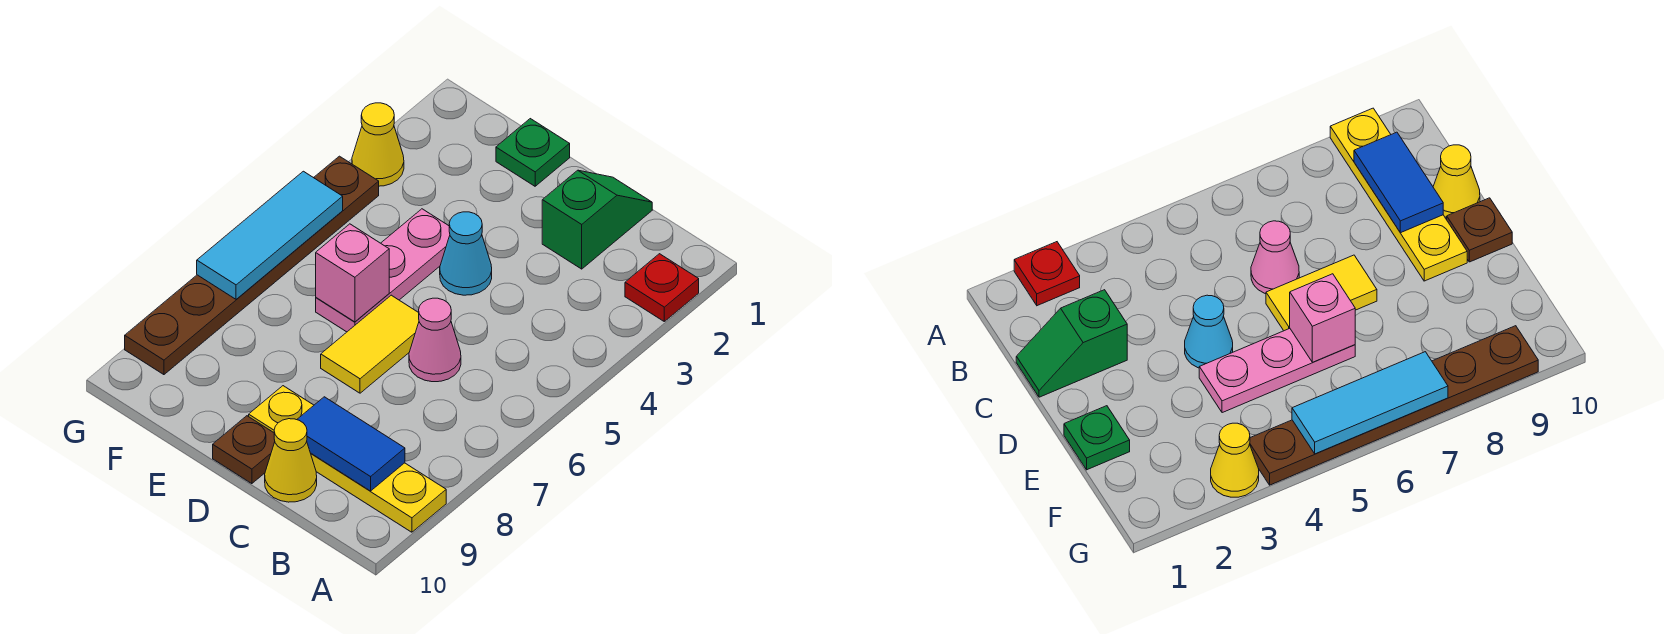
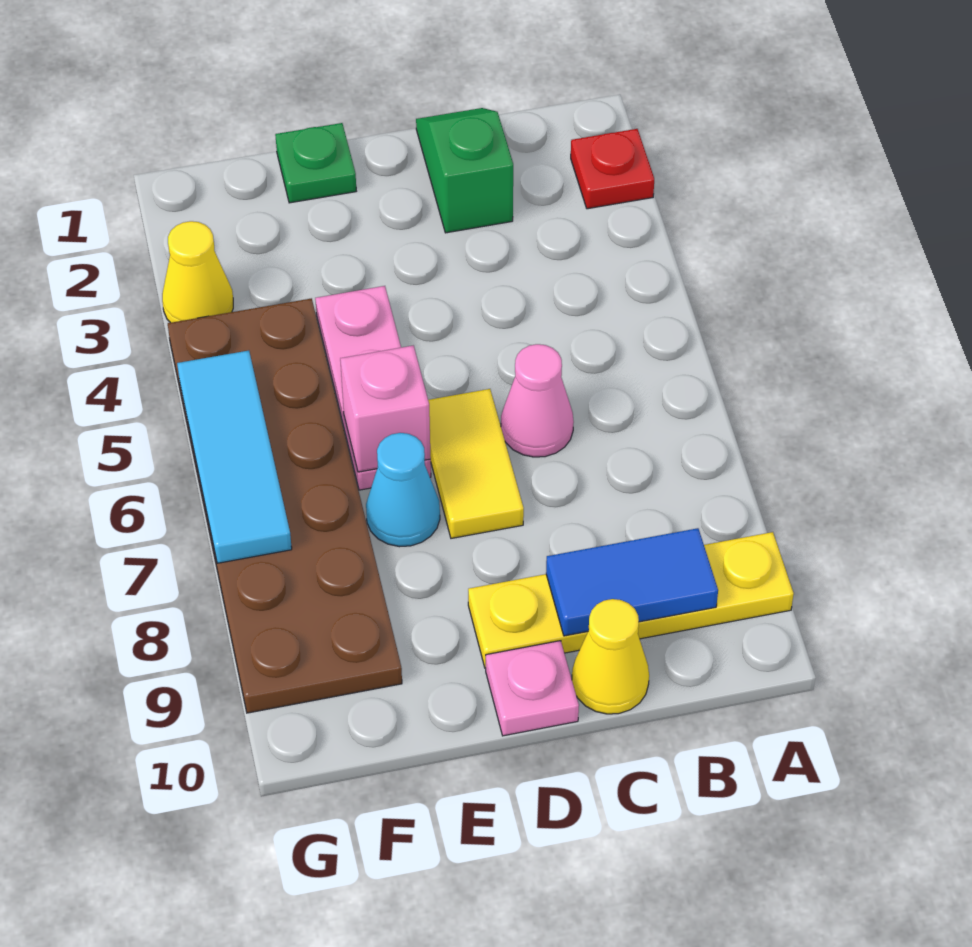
cyan 1x1 cone [440,212,492,295] -> cyan 1x1 cone moved to [366,433,440,547]
brown 1x1 plate [213,416,275,484] -> pink 1x1 plate [486,641,579,736]
brown 1x6 plate [125,156,379,375] -> brown 2x6 plate [168,298,402,713]

